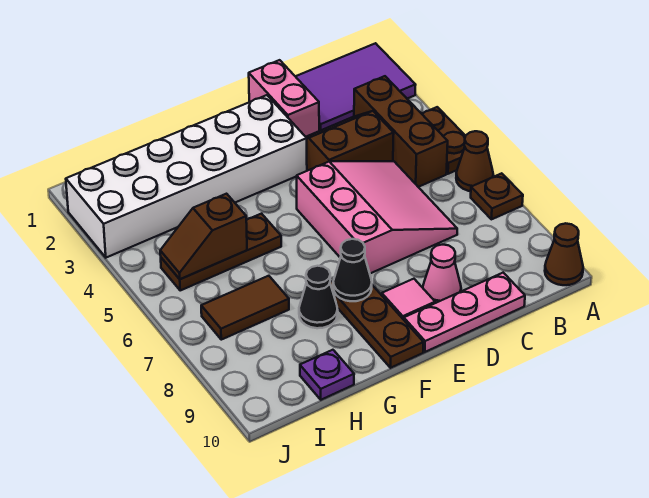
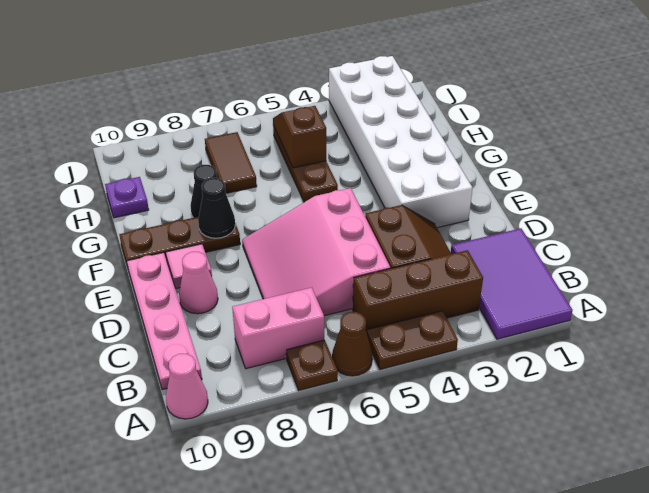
brown 1x1 cone [545,223,583,285] -> pink 1x1 cone [166,354,208,419]
pink 3x3 slope [297,161,457,273] -> pink 3x3 slope turned to [242,188,390,316]
pink 1x3 plate [404,273,525,352] -> pink 1x4 plate [127,253,202,390]
pink 1x2 brick [249,60,319,137] -> pink 1x2 brick moved to [232,288,324,369]

